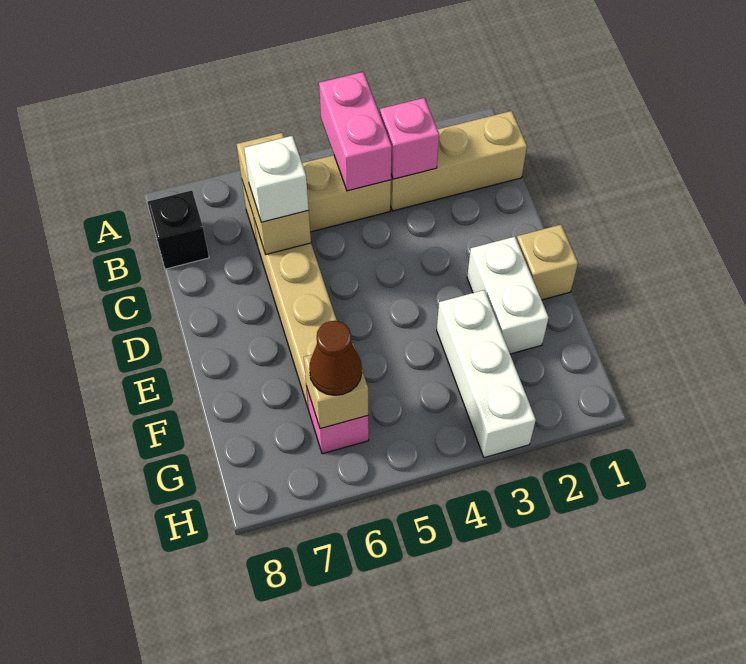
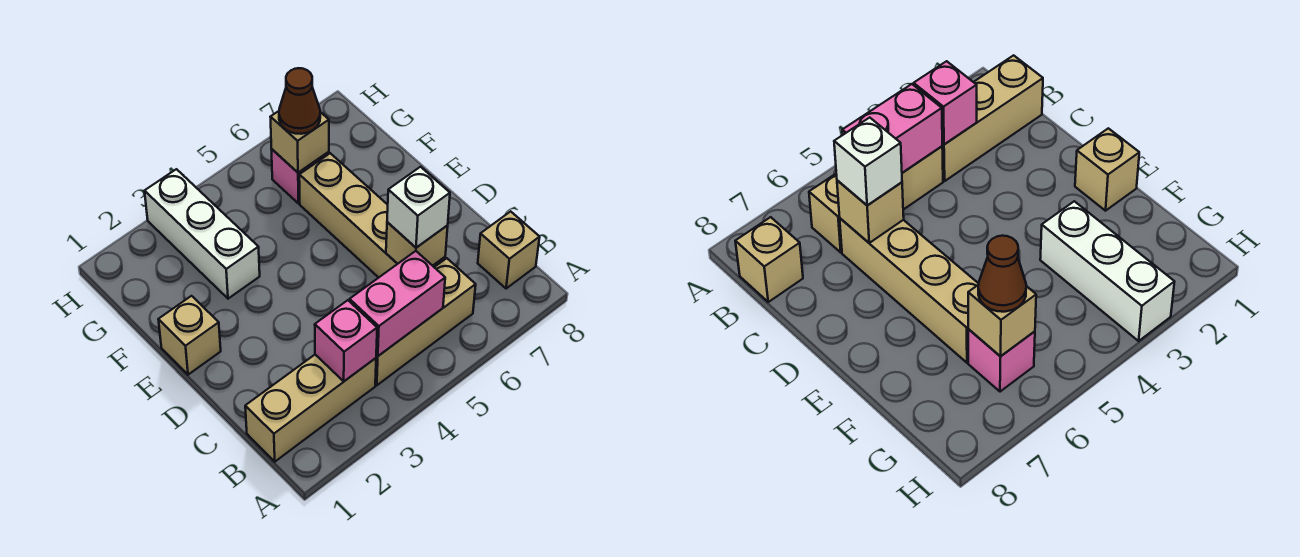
pink 1x2 brick [319,72,392,191] -> pink 1x2 brick turned to [350,251,445,356]
tan 1x2 brick [237,133,311,255] -> tan 1x1 brick [386,222,448,266]
black 1x1 brick [147,191,209,269] -> tan 1x1 brick [478,211,540,289]
white 1x2 brick [467,237,549,354] -> none

